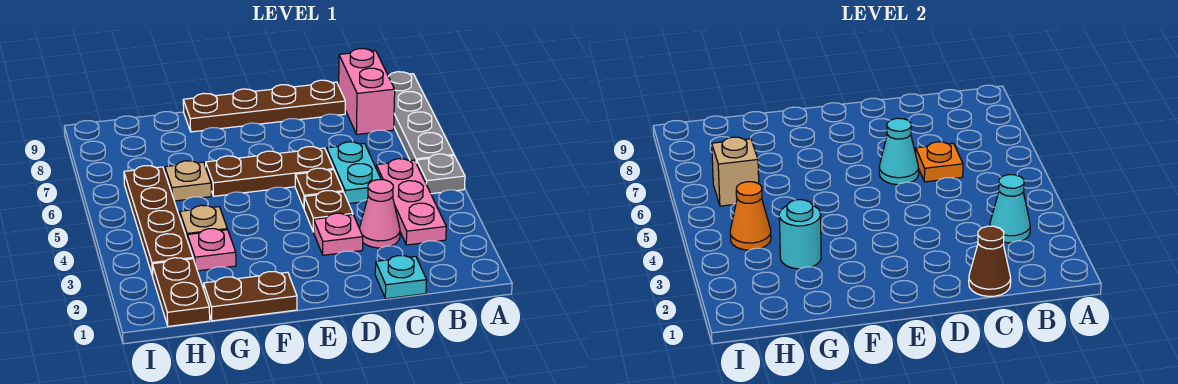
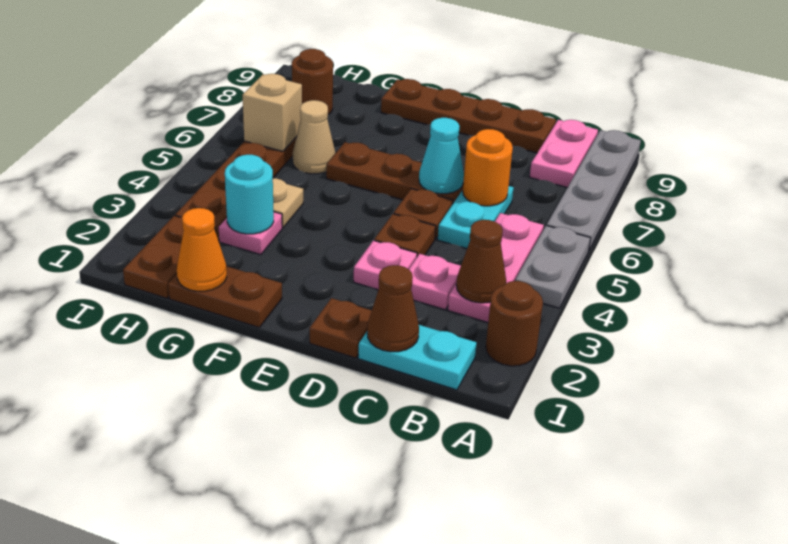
none -> brown 1x1 round brick [486,281,543,366]
grey 1x1 plate [416,154,465,194] -> grey 1x2 plate [515,225,590,308]
cyan 1x1 cone [990,175,1030,243] -> brown 1x1 cone [456,220,506,303]
pink 1x2 brick [339,49,395,134] -> pink 1x2 plate [530,120,598,187]
cyan 1x1 plate [375,255,427,299] -> cyan 1x2 plate [358,325,477,390]
pink 1x1 cone [359,180,400,248] -> pink 1x1 plate [409,254,461,310]
orange 1x1 plate [916,142,963,182] -> orange 1x1 round brick [463,129,513,206]
none -> brown 1x1 plate [310,298,372,358]
tan 1x1 plate [165,161,211,201] -> tan 1x1 cone [293,100,335,174]
orange 1x1 cone [730,182,771,250] -> orange 1x1 cone moved to [177,208,227,291]
none -> brown 1x1 round brick [292,49,333,115]

